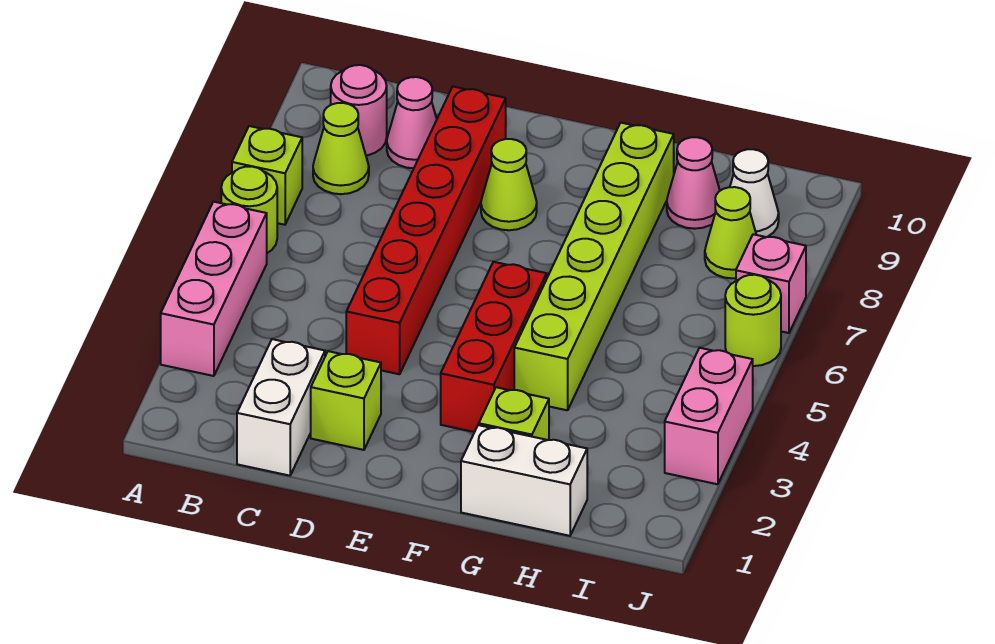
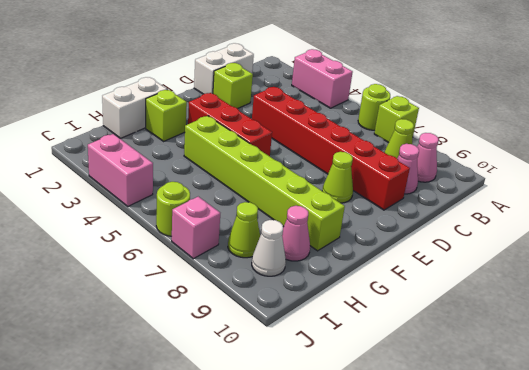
pink 1x3 brick [161,202,267,376] -> pink 1x2 brick [292,49,353,108]
pink 1x1 round brick [331,65,387,156] -> pink 1x1 cone [417,133,439,182]
white 1x2 brick [237,339,325,476] -> white 1x2 brick turned to [194,43,254,94]

